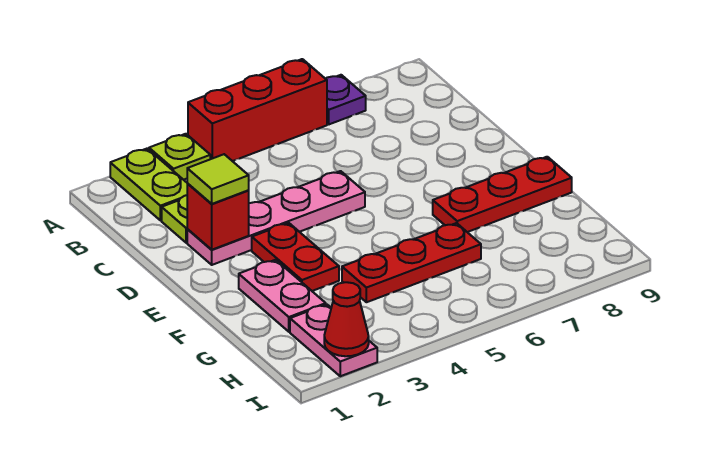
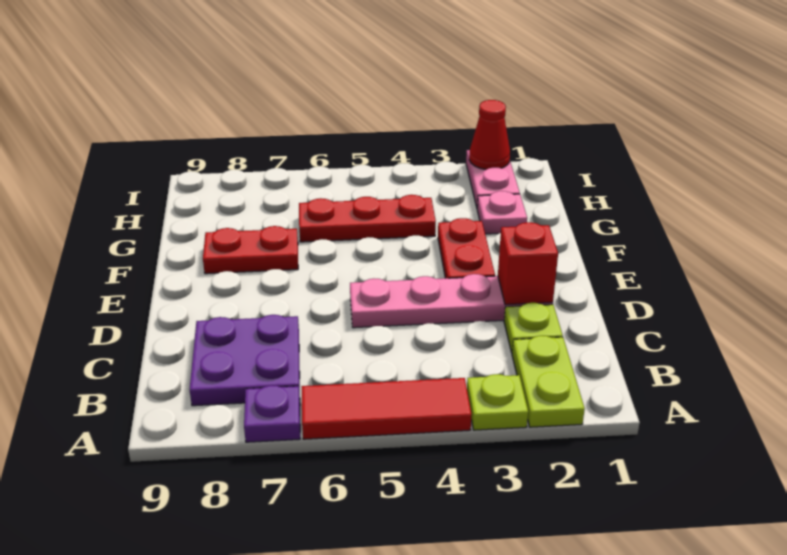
red 1x3 brick [188,59,327,161] -> red 1x3 tile [301,378,472,439]
none -> purple 2x2 plate [189,315,300,406]
lime 1x1 tile [187,154,249,204] -> none
pink 1x2 plate [239,260,326,332] -> pink 1x1 plate [477,191,527,234]
red 1x3 plate [433,157,572,232] -> red 1x2 plate [203,226,298,274]

